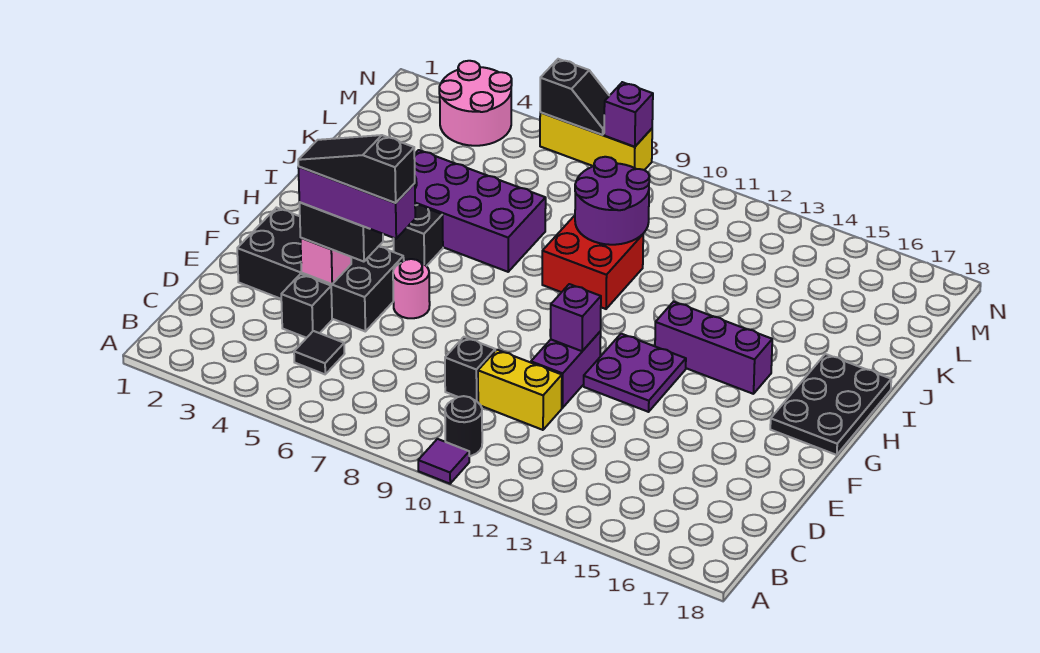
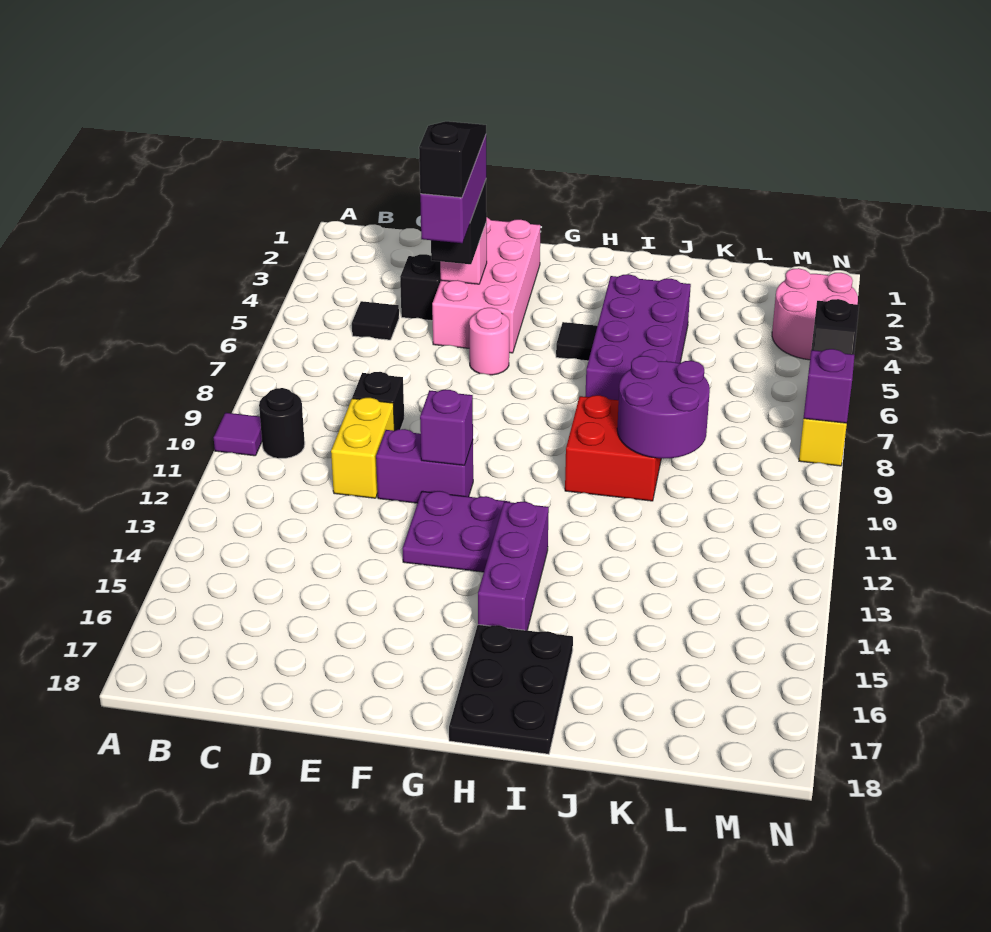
black 2x4 brick [237,208,404,331] -> pink 2x4 brick [432,218,540,353]
black 2x3 plate [770,354,891,455] -> black 2x3 plate turned to [449,625,573,754]
black 1x1 brick [394,204,443,266] -> black 1x1 tile [556,322,597,361]

